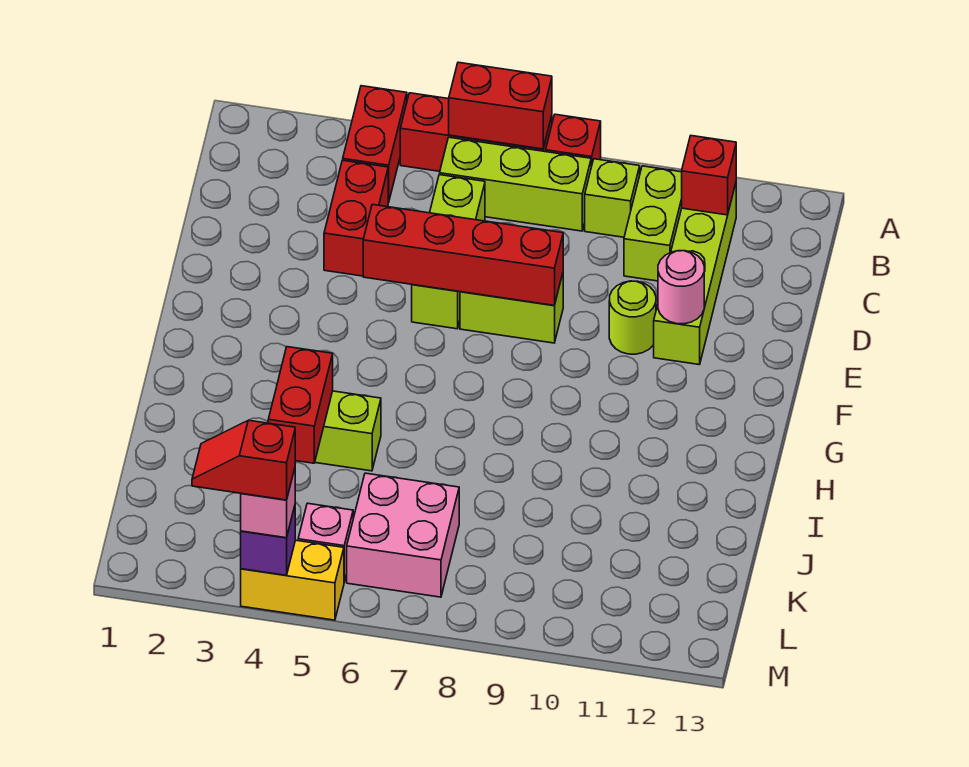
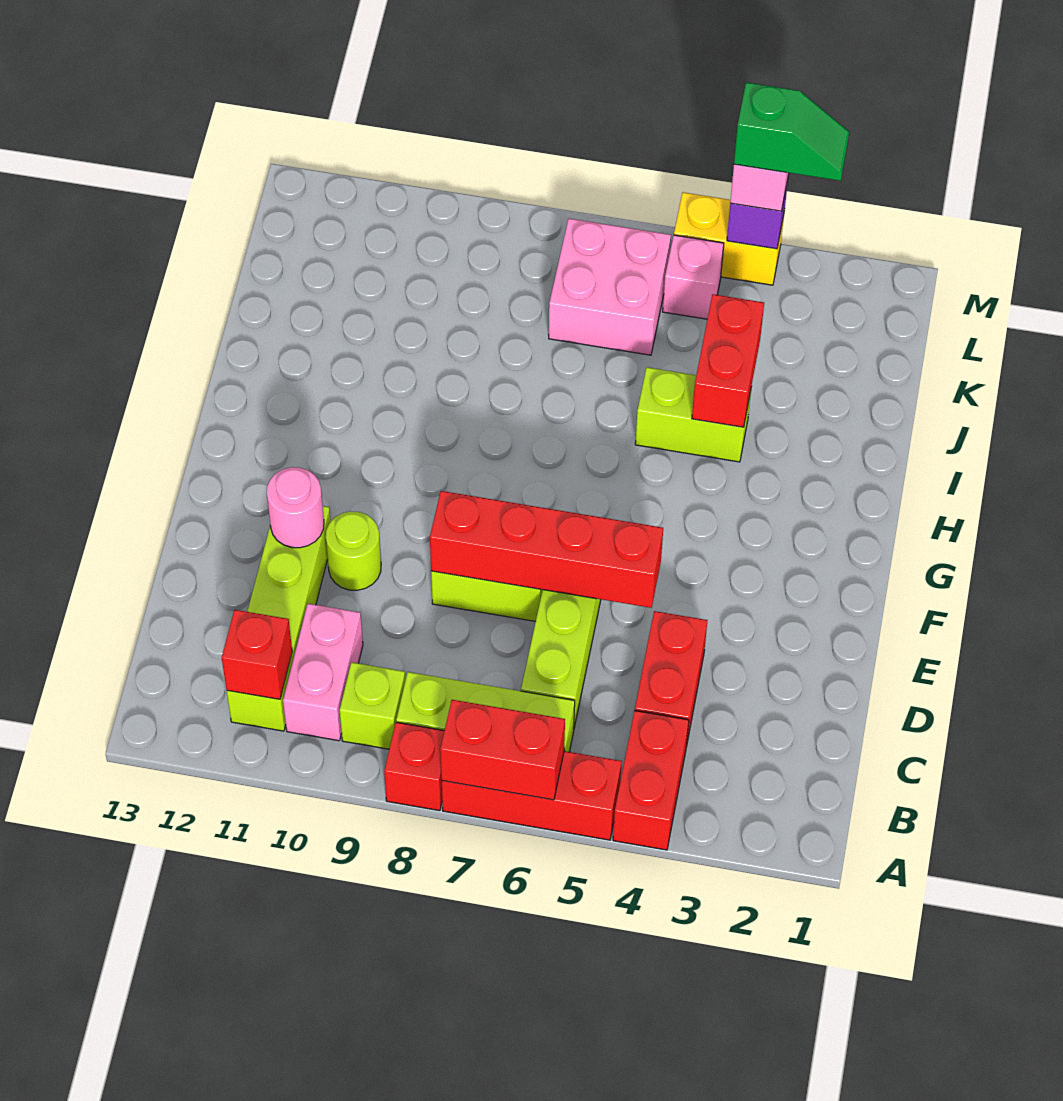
lime 1x2 brick [624,166,682,281] -> pink 1x2 brick [283,604,363,741]
red 1x2 slope [192,420,295,500] -> green 1x2 slope [734,82,849,181]

